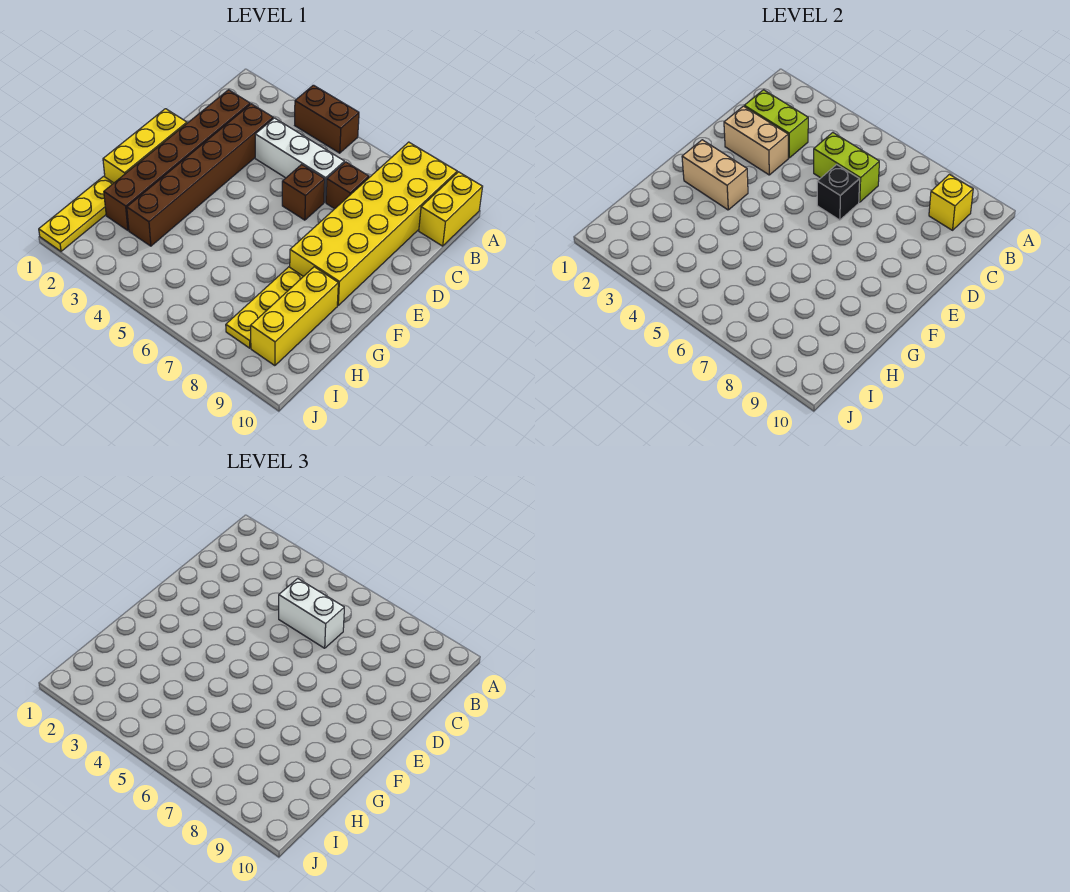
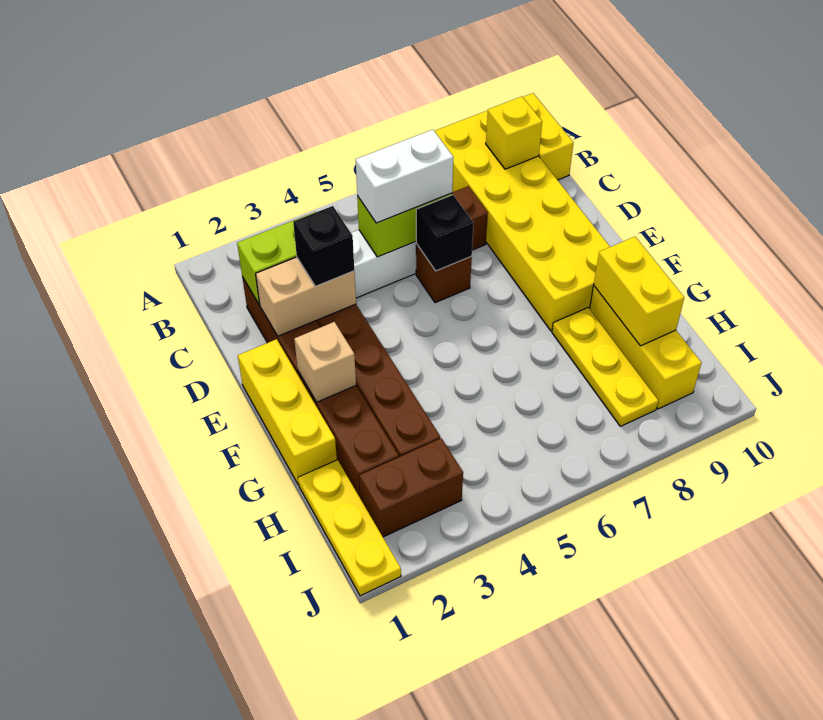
brown 1x2 brick [295,85,359,153] -> brown 1x2 brick moved to [359,438,463,537]
none -> black 1x1 brick [293,206,354,286]
tan 1x2 brick [682,140,748,210] -> tan 1x1 brick [294,322,356,402]
none -> yellow 1x2 brick [594,237,684,346]

